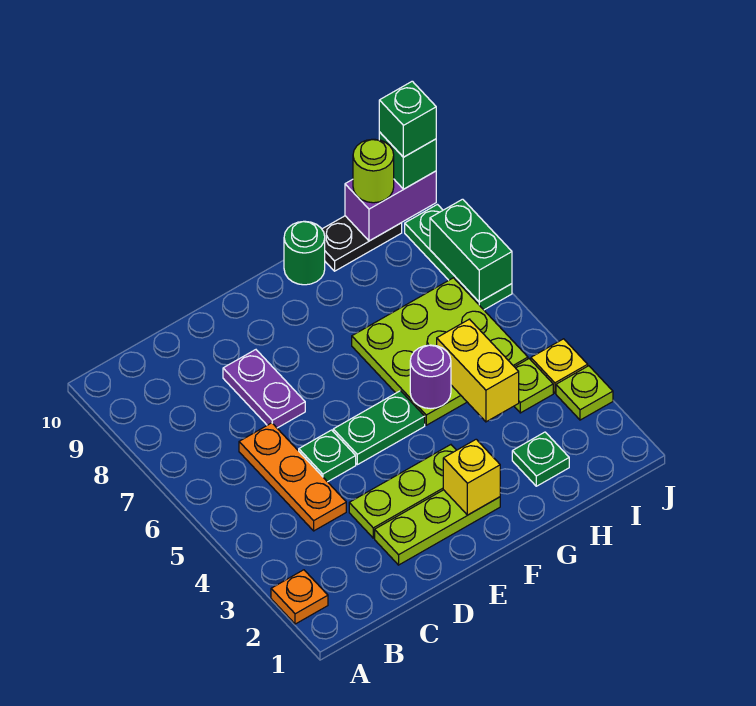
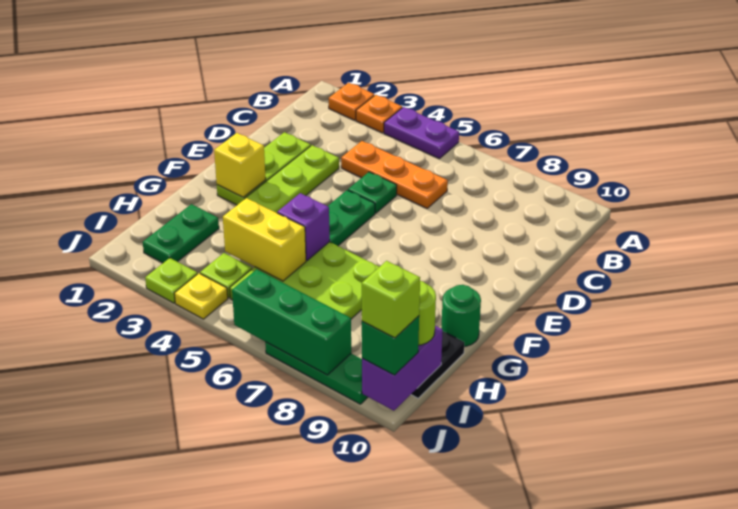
none -> orange 1x1 plate [356,95,402,133]
purple 1x2 plate [223,350,305,428] -> purple 1x2 plate moved to [384,107,459,159]
purple 1x1 round brick [410,345,451,409] -> purple 1x1 brick [277,193,330,260]
green 1x1 plate [512,432,569,486] -> green 1x2 plate [143,204,219,263]
green 1x2 brick [430,199,512,302] -> green 1x3 brick [232,269,351,375]
green 1x1 brick [379,81,436,157] -> lime 1x1 brick [362,261,420,338]

